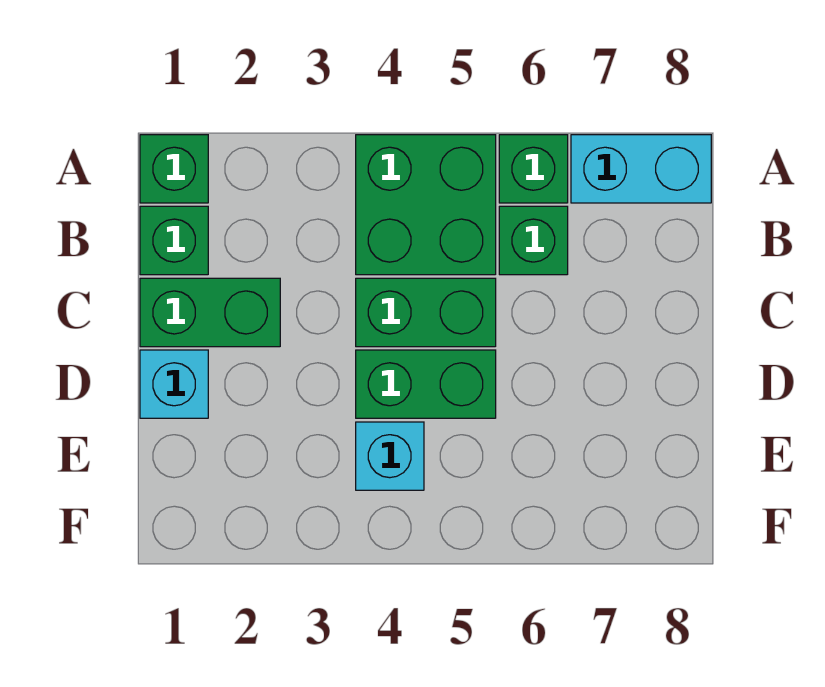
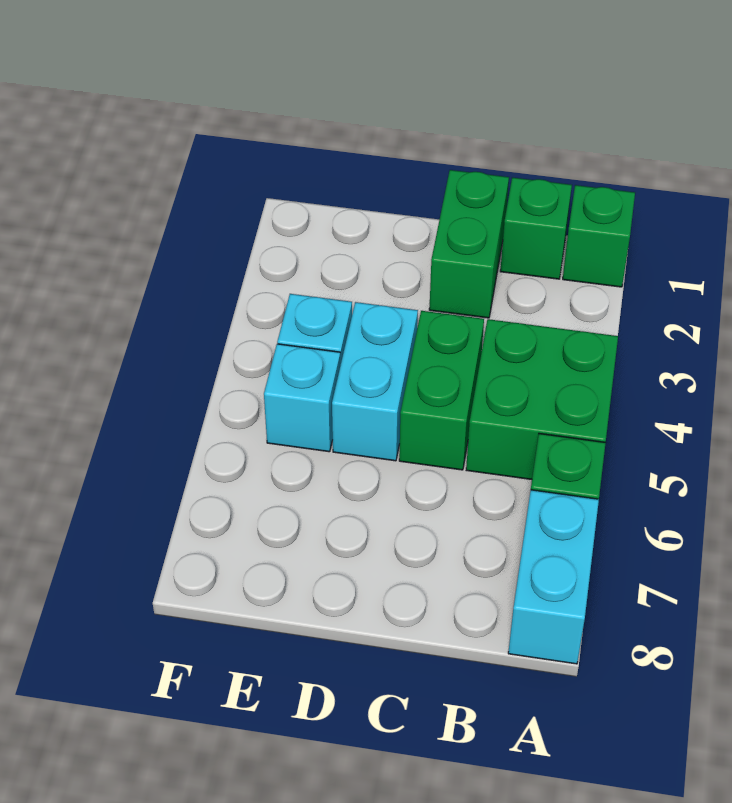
green 1x1 brick [499,206,568,275] -> none
cyan 1x1 brick [140,350,208,418] -> cyan 1x1 brick moved to [264,344,340,452]
green 1x2 brick [356,350,496,418] -> cyan 1x2 brick [332,302,418,461]

